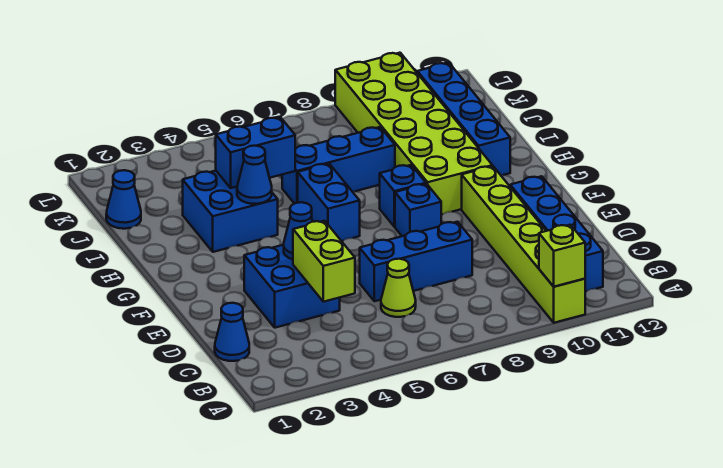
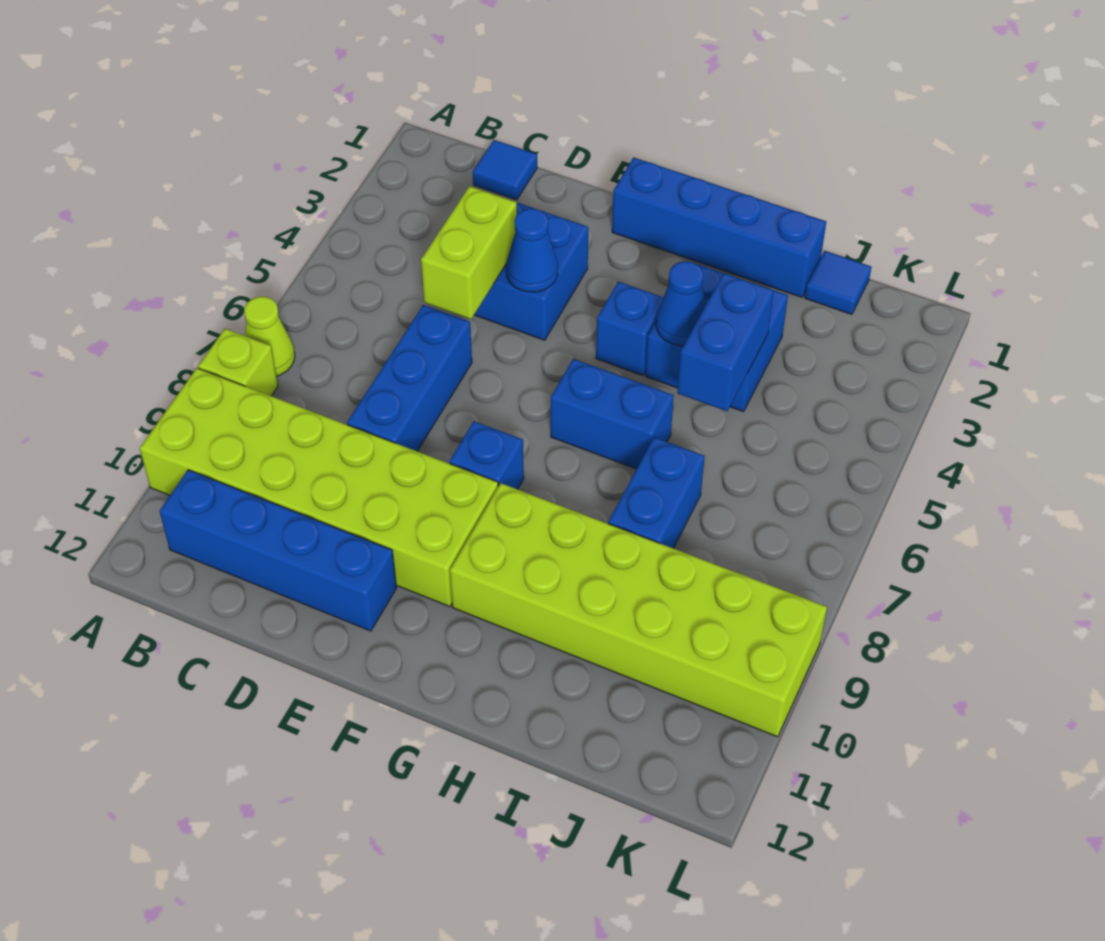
lime 1x6 brick [462,166,585,323] -> lime 2x6 brick [140,368,498,607]
lime 1x1 brick [539,225,585,287] -> lime 1x1 brick moved to [198,329,278,396]
blue 1x1 cone [215,303,249,361] -> blue 1x1 tile [473,140,537,200]
lime 1x2 brick [293,221,355,302] -> lime 1x2 brick turned to [421,186,517,319]
lime 1x1 cone [381,259,416,317] -> lime 1x1 cone moved to [244,297,295,376]
blue 1x1 brick [380,165,426,227] -> blue 1x1 brick moved to [596,282,663,375]
blue 1x4 brick [417,63,510,175] -> blue 1x4 brick moved to [612,157,826,297]
blue 1x3 brick [282,127,395,204] -> blue 1x2 brick [608,437,705,548]
blue 1x1 cone [106,170,141,229] -> blue 1x1 tile [805,251,871,314]

